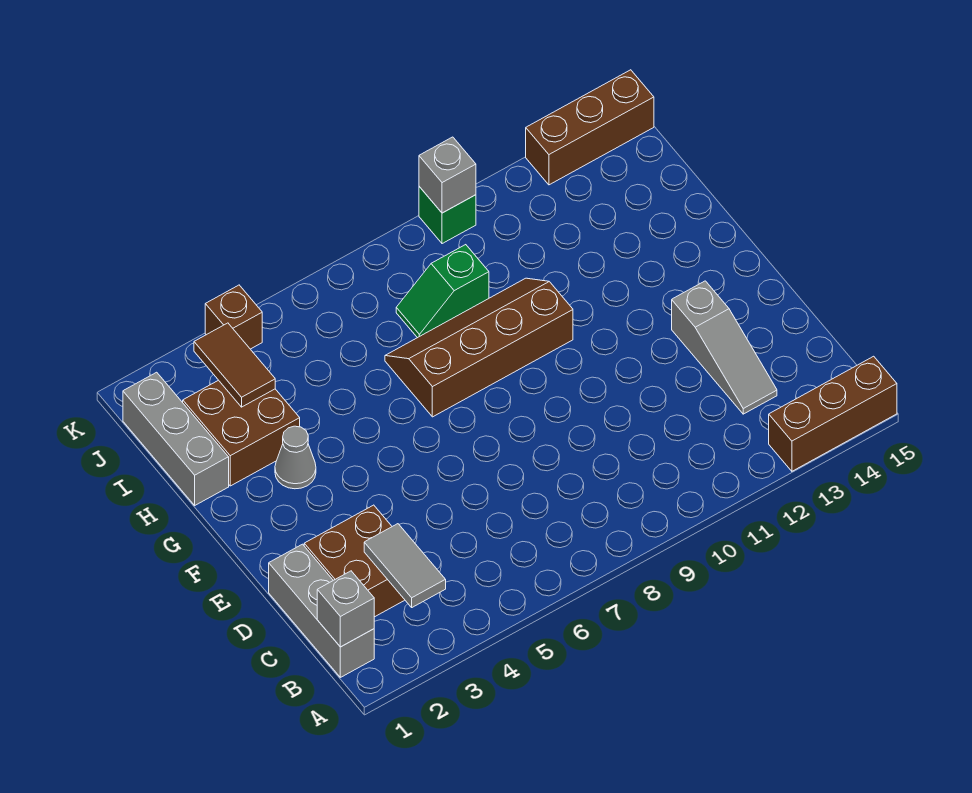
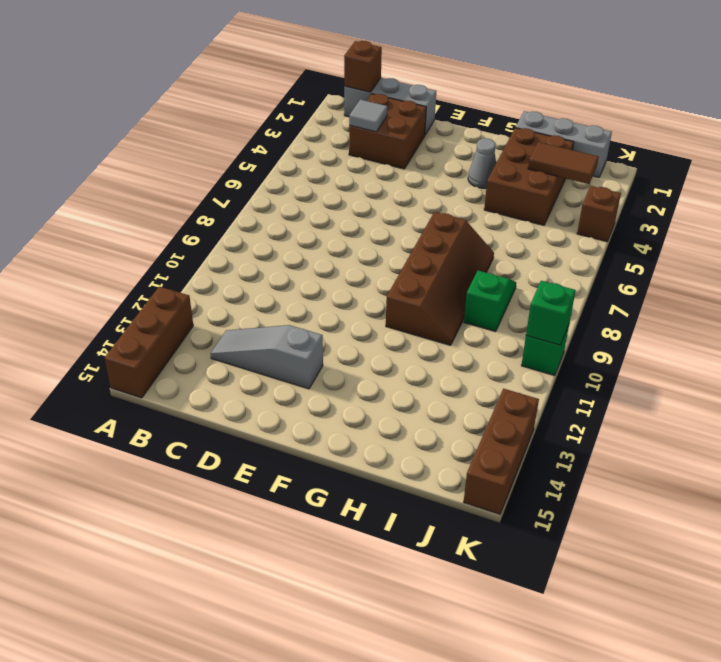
grey 1x1 brick [317,571,374,647] -> brown 1x1 brick [344,41,382,92]
grey 1x2 tile [364,524,446,607] -> grey 1x1 tile [349,100,388,132]
brown 2x2 brick [183,380,300,486] -> brown 2x3 brick [484,128,574,225]
grey 1x1 brick [419,137,476,213] -> green 1x1 brick [526,281,576,345]

